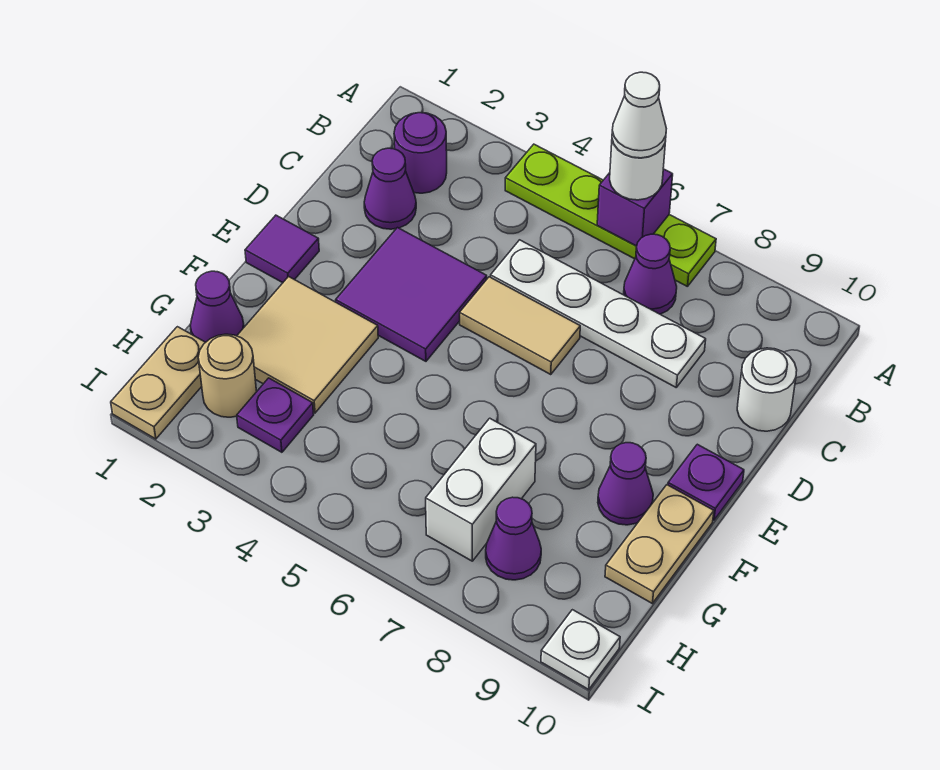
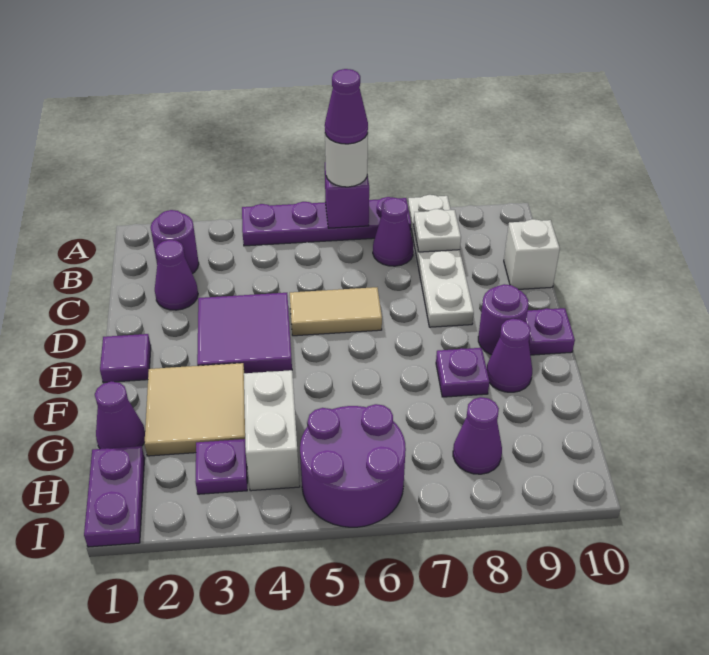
lime 1x4 plate [505,144,716,287] -> purple 1x4 plate [242,197,411,246]
white 1x1 cone [612,72,666,158] -> purple 1x1 cone [325,69,368,144]
white 1x4 plate [491,240,706,387] -> white 1x4 plate turned to [408,195,474,327]
white 1x1 round brick [737,348,797,431] -> white 1x1 brick [504,219,560,289]
none -> purple 1x1 round brick [478,284,528,355]
none -> purple 1x1 plate [436,348,489,397]
tan 1x2 plate [605,485,714,604] -> none
white 1x2 brick [426,418,536,561] -> white 1x2 brick moved to [244,370,300,491]
tan 1x2 plate [111,327,206,439] -> purple 1x2 plate [84,446,145,547]
tan 1x1 round brick [198,334,257,417] -> none
none -> purple 2x2 round brick [300,404,406,527]
white 1x1 plate [541,610,620,690] -> white 1x1 plate moved to [413,209,461,252]

